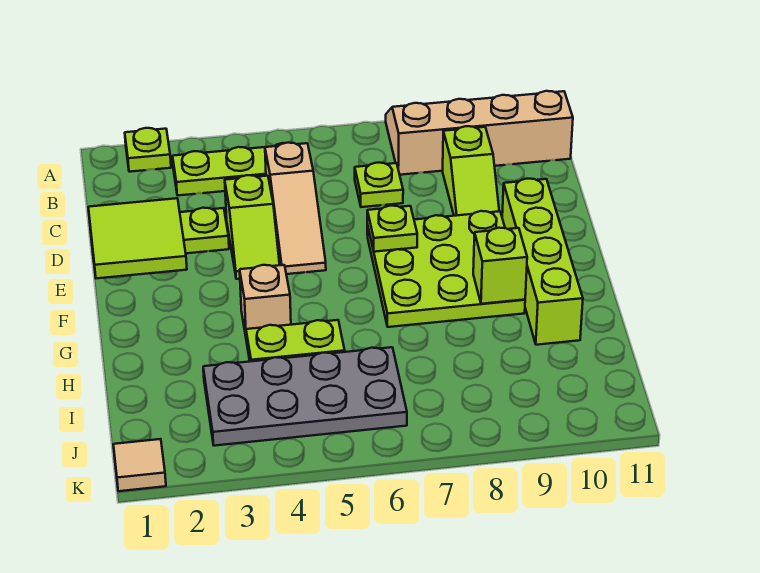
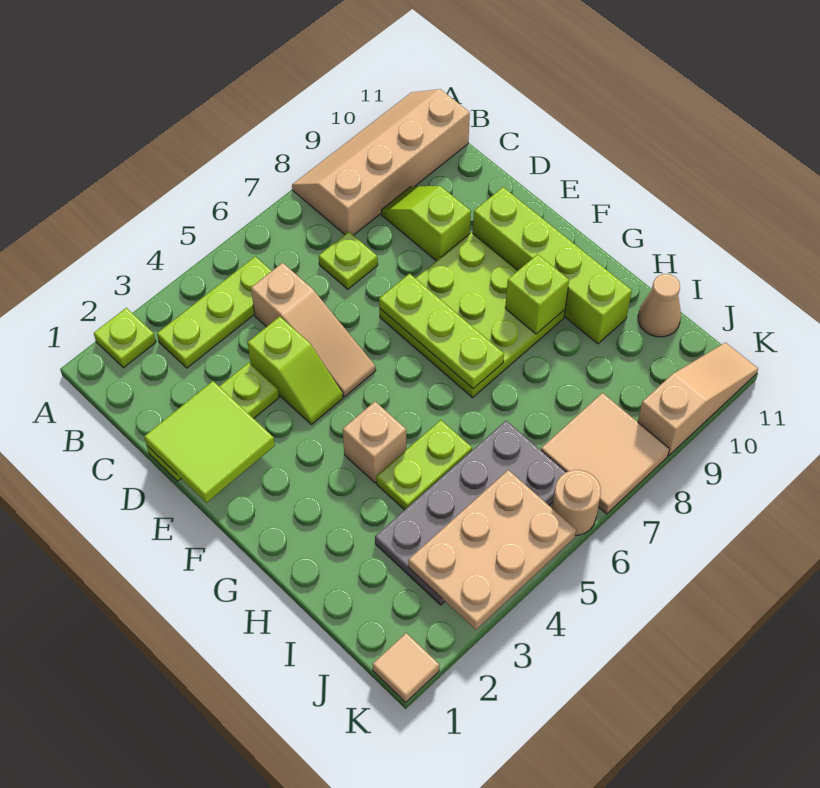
lime 1x2 slope [443,126,499,216] -> lime 1x2 slope turned to [381,186,471,261]
lime 1x1 plate [367,206,417,252] -> lime 1x3 plate [379,274,504,389]
none -> tan 1x1 cone [638,274,681,337]
none -> tan 2x3 plate [408,470,576,630]
none -> tan 2x2 tile [541,393,670,514]
none -> tan 1x1 round brick [552,470,601,535]
none -> tan 1x3 slope [638,343,758,456]

